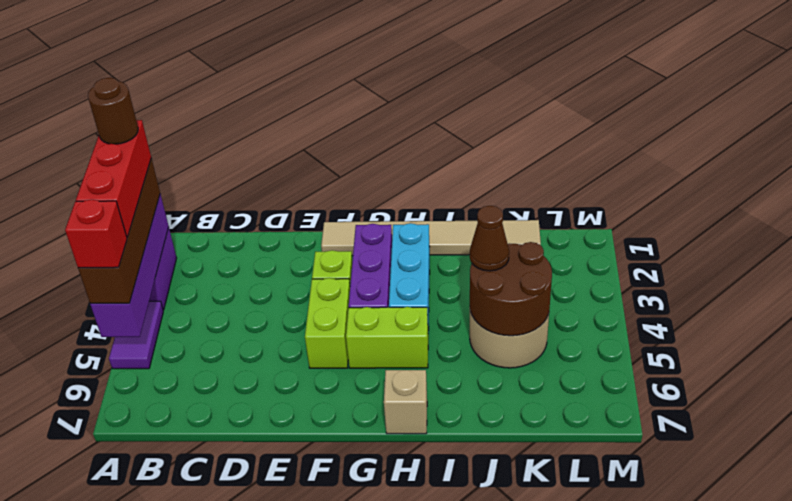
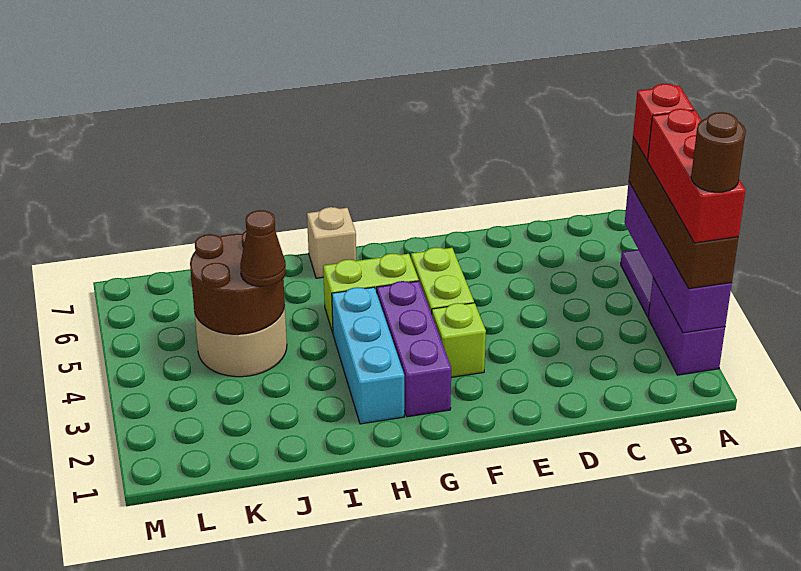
tan 1x6 tile [321,220,541,256] -> none

